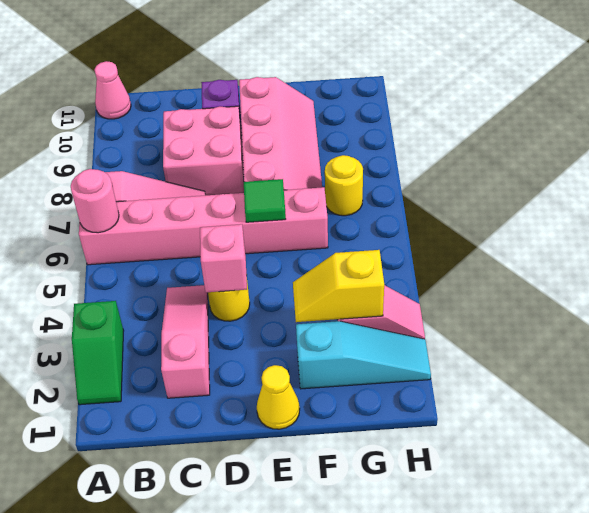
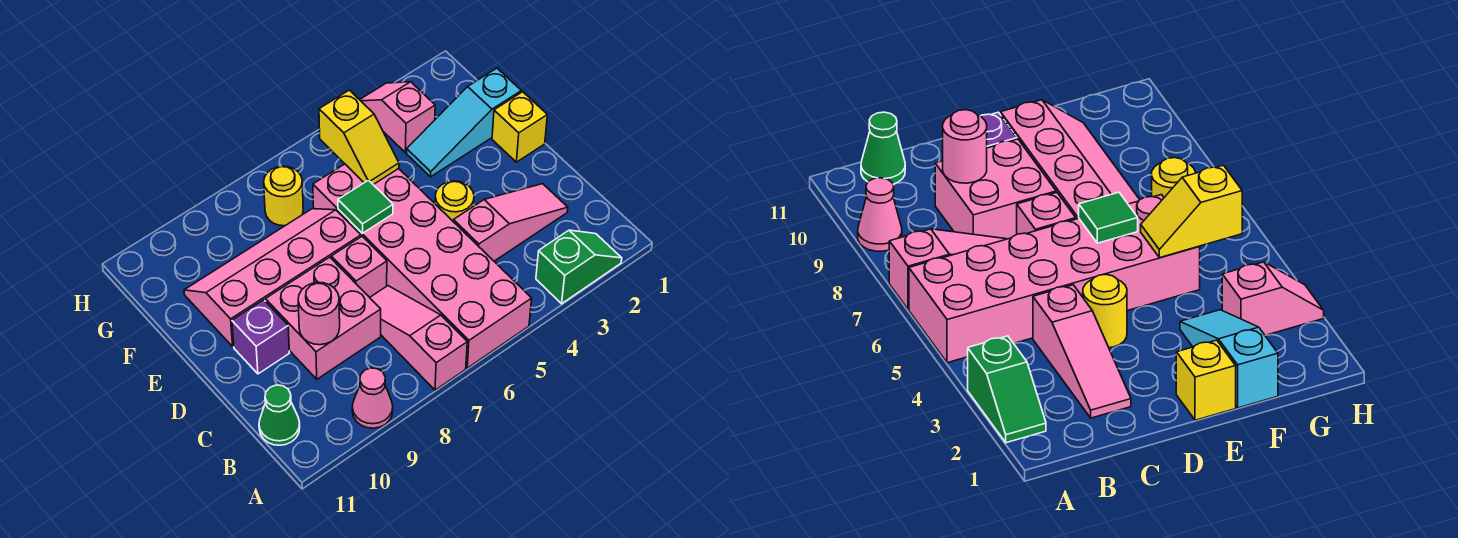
pink 1x6 brick [79,187,328,265] -> pink 2x6 brick [313,164,532,368]
pink 1x1 round brick [71,169,119,233] -> pink 1x1 round brick moved to [298,282,340,345]
pink 1x1 cone [95,61,131,119] -> pink 1x1 cone moved to [352,368,393,428]
none -> green 1x1 cone [259,385,300,445]
pink 1x3 slope [161,285,210,398] -> pink 1x3 slope turned to [453,184,568,261]
pink 1x1 brick [200,224,247,292] -> pink 1x1 brick moved to [331,236,387,297]
yellow 1x1 cone [257,365,300,429] -> yellow 1x1 brick [492,92,547,162]
cyan 1x3 slope [296,321,431,389] -> cyan 1x3 slope turned to [407,68,521,177]
yellow 1x2 slope [293,250,384,322] -> yellow 1x2 slope moved to [319,90,399,185]

